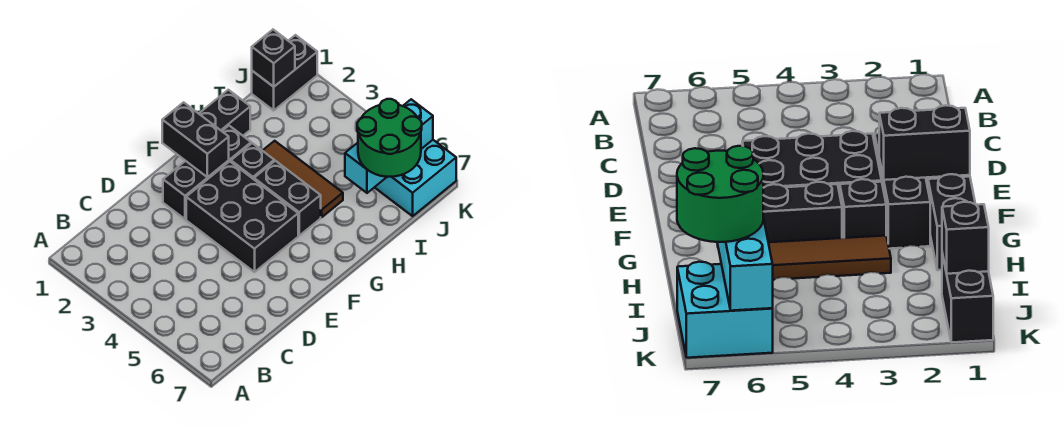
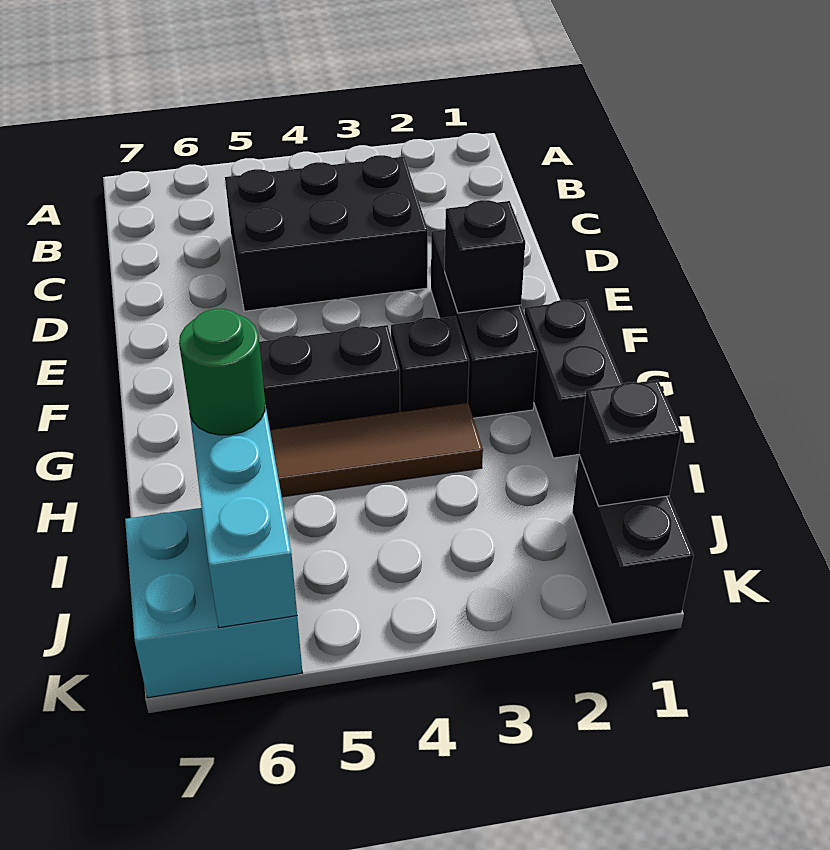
black 2x3 brick [186,162,298,272] -> black 2x3 brick moved to [225,155,428,311]
black 1x2 brick [162,102,229,177] -> black 1x1 brick [445,200,525,313]
green 2x2 round brick [357,99,422,177] -> green 1x1 round brick [179,309,265,435]

